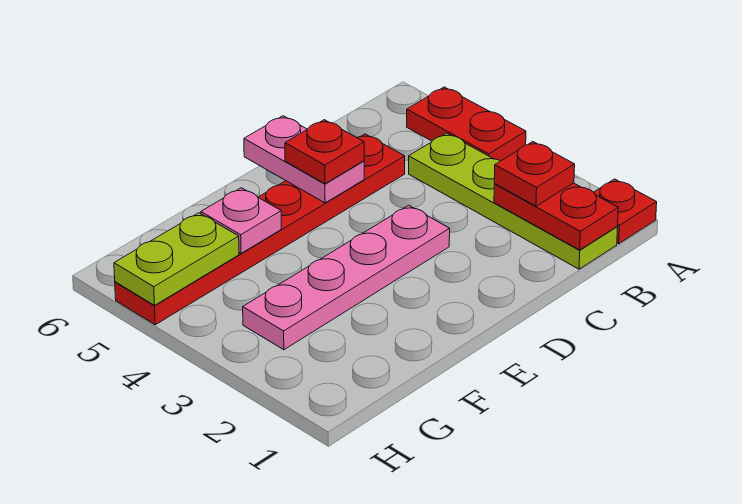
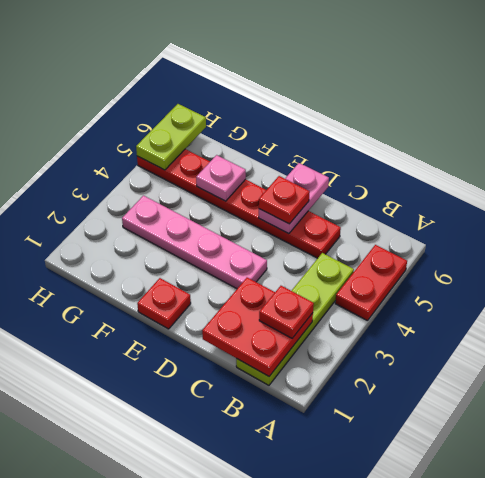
red 1x1 plate [594,179,657,244] -> red 1x1 plate moved to [137,278,191,329]
red 1x2 plate [494,183,618,250] -> red 2x2 plate [202,278,313,376]
lime 1x2 plate [114,213,239,305] -> lime 1x2 plate turned to [136,104,206,170]

